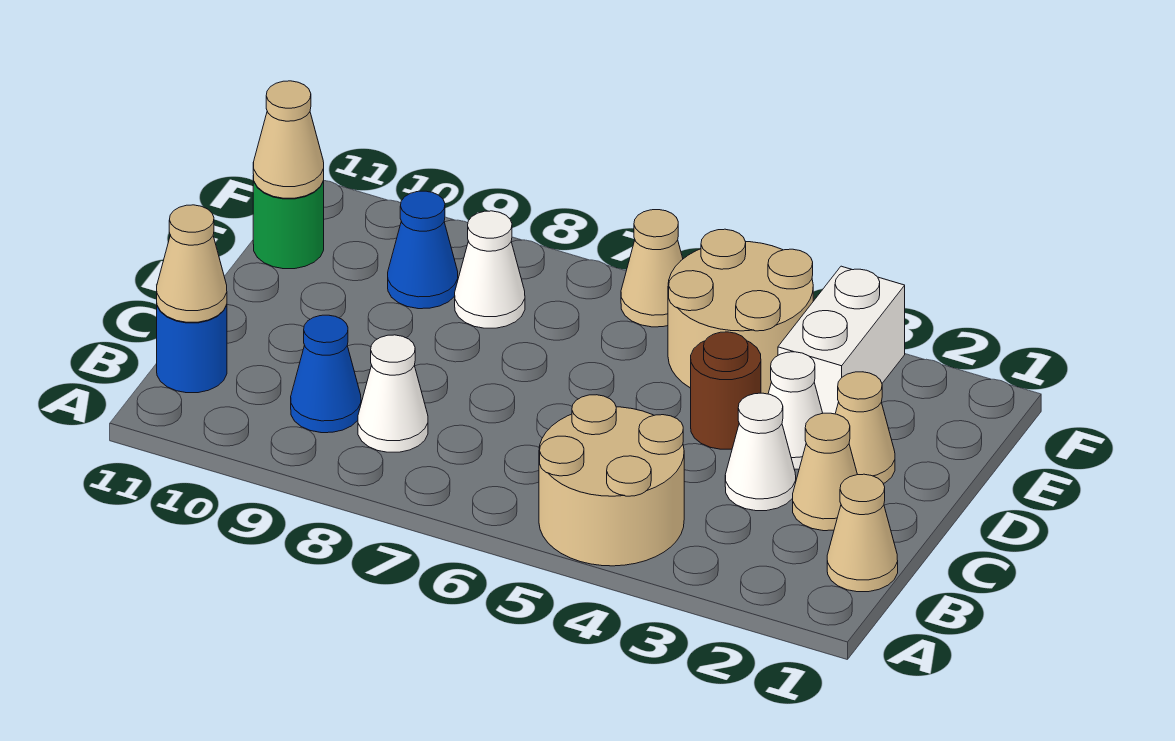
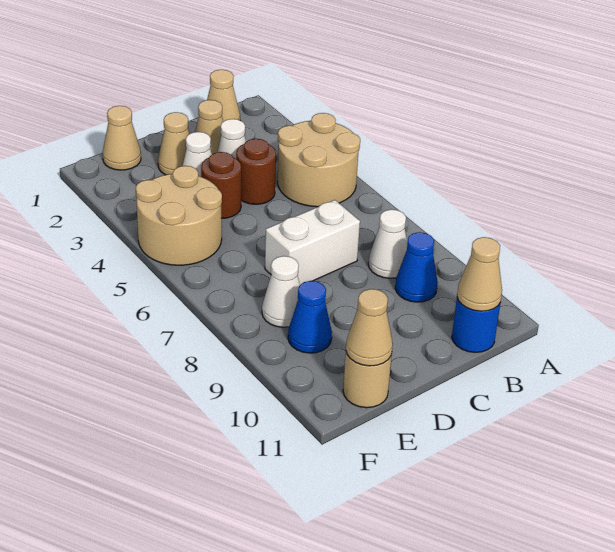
none -> brown 1x1 round brick [236,139,276,204]
white 1x2 brick [778,266,905,414] -> white 1x2 brick moved to [265,200,360,285]
green 1x1 round brick [253,175,324,269] -> tan 1x1 round brick [343,352,392,408]
tan 1x1 cone [621,210,683,327] -> tan 1x1 cone moved to [103,106,141,170]

